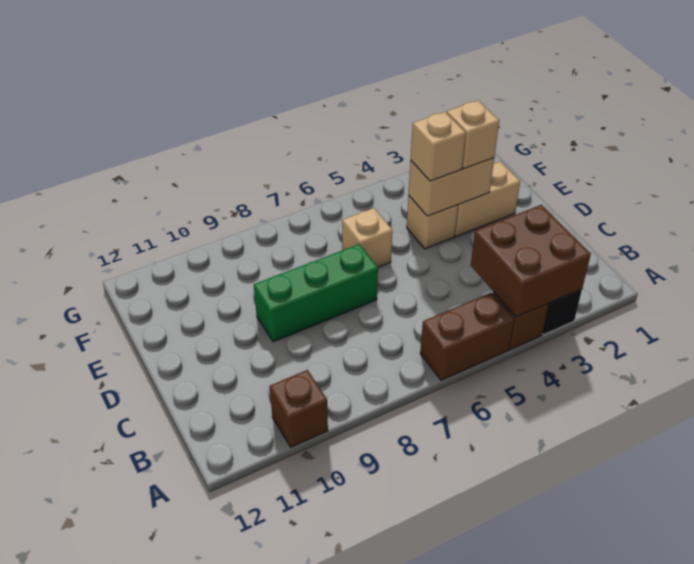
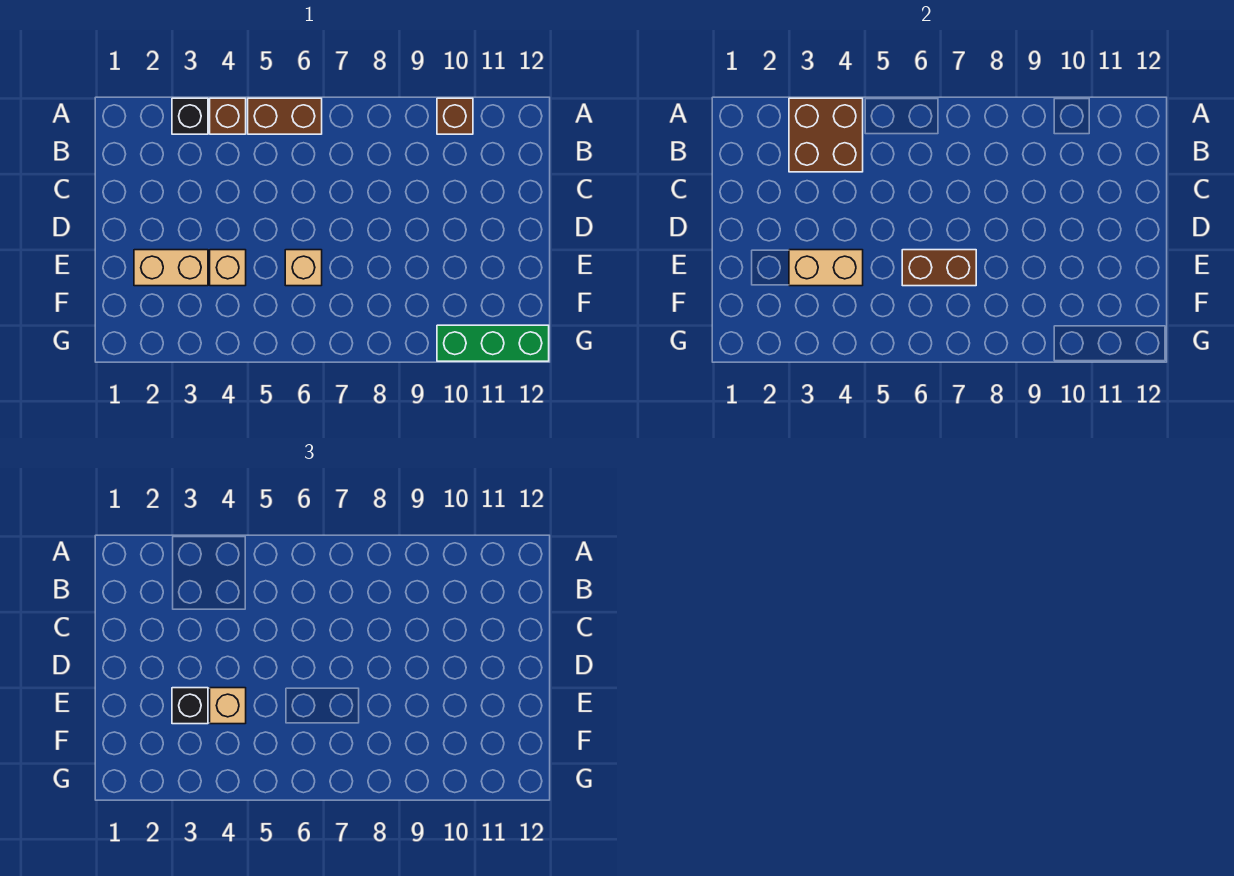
green 1x3 brick [254,244,378,342] -> green 1x3 brick moved to [437,325,549,361]
tan 1x1 brick [447,101,499,169] -> black 1x1 brick [172,688,208,724]
none -> brown 1x2 brick [902,250,976,286]

